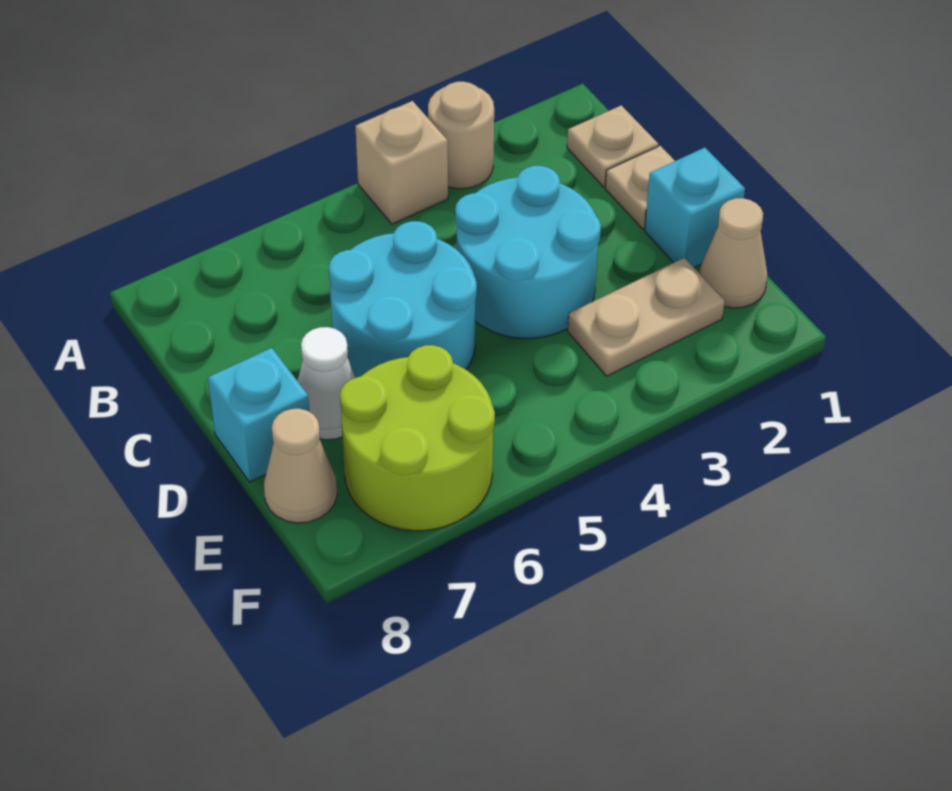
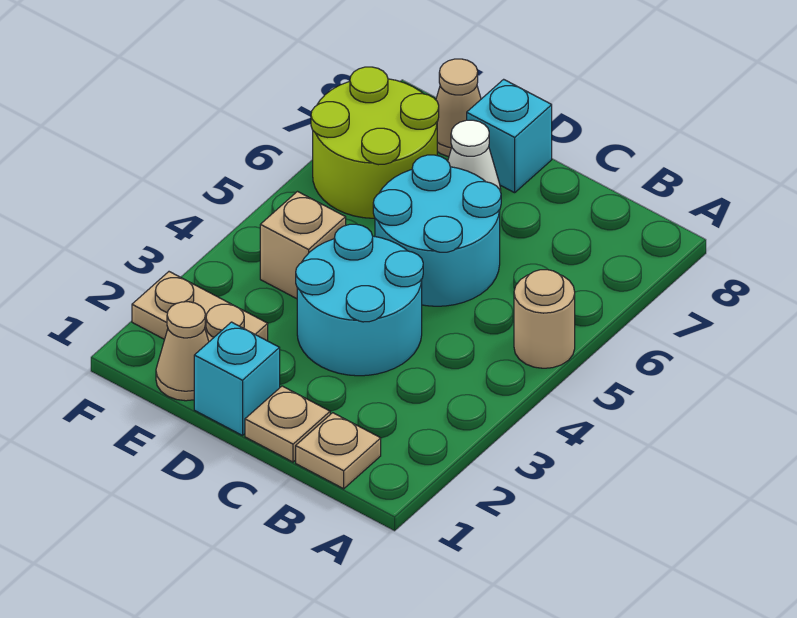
tan 1x1 round brick [428,82,494,189] -> tan 1x1 round brick moved to [514,270,575,368]
tan 1x1 brick [355,101,448,224] -> tan 1x1 brick moved to [260,192,346,299]
tan 1x2 plate [568,258,725,376] -> tan 1x2 plate turned to [132,272,268,342]

